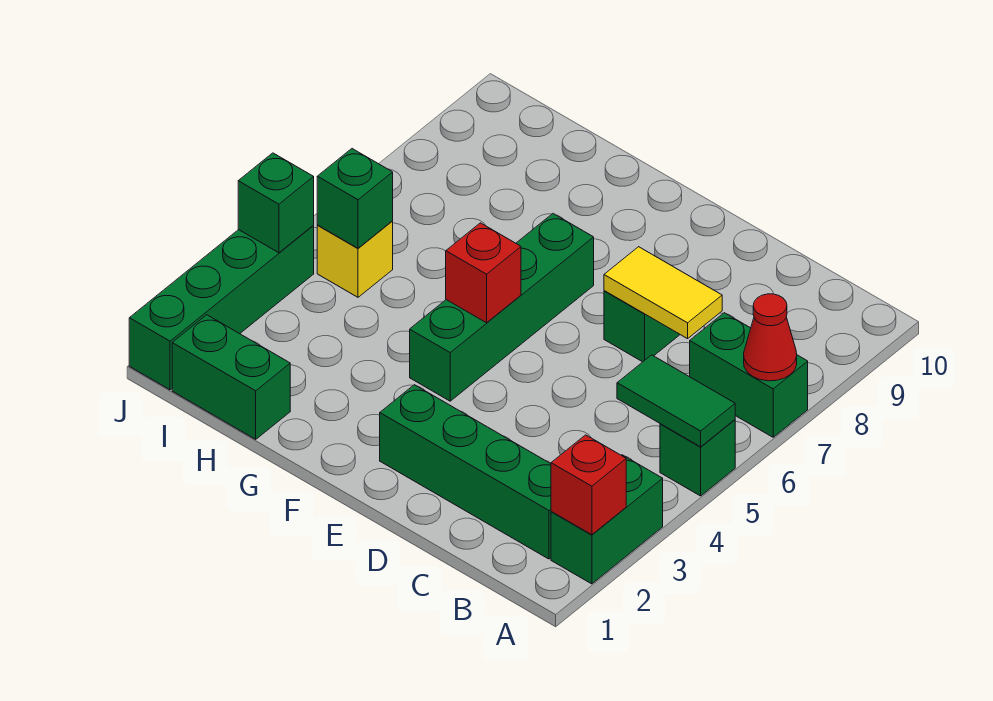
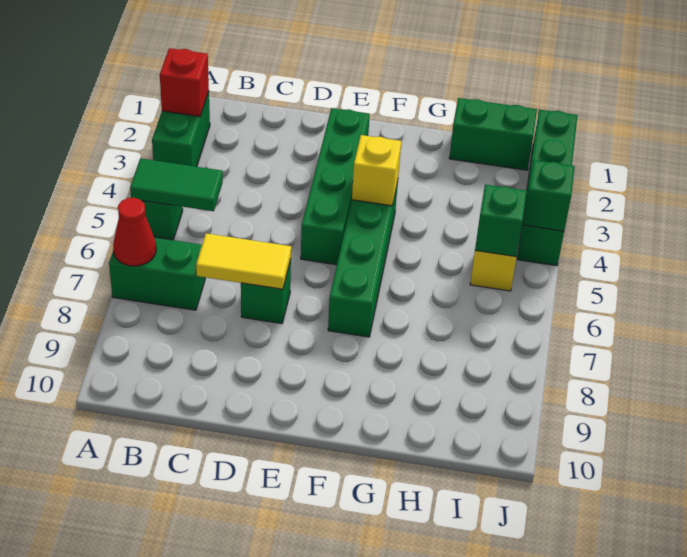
green 1x4 brick [380,385,551,559] -> green 1x4 brick turned to [301,108,370,265]
none -> yellow 1x1 brick [352,135,401,206]
red 1x1 brick [446,223,521,323] -> none

